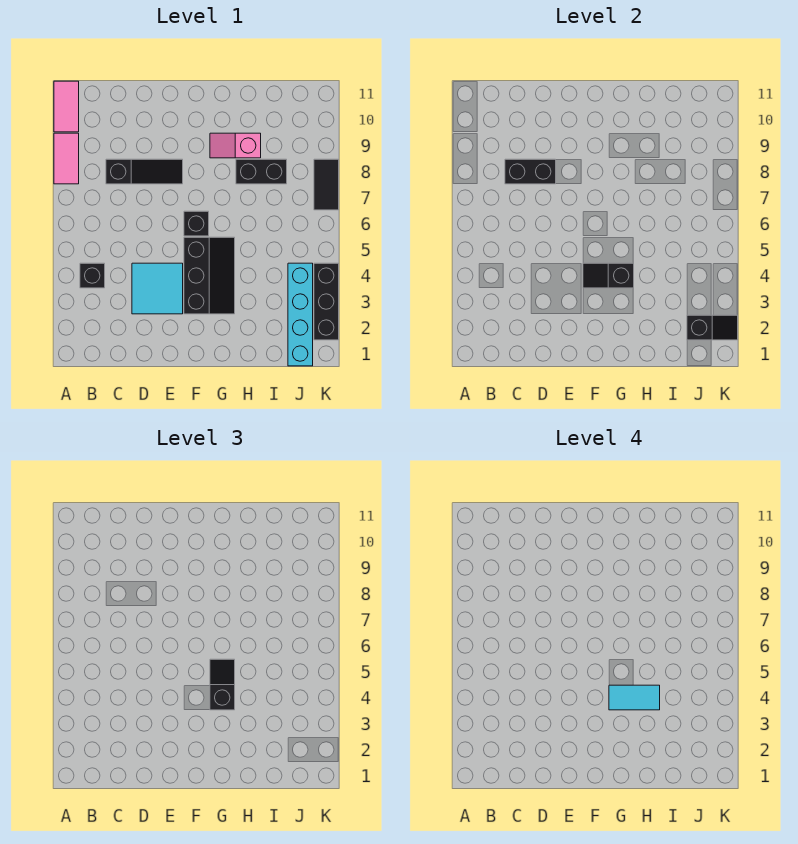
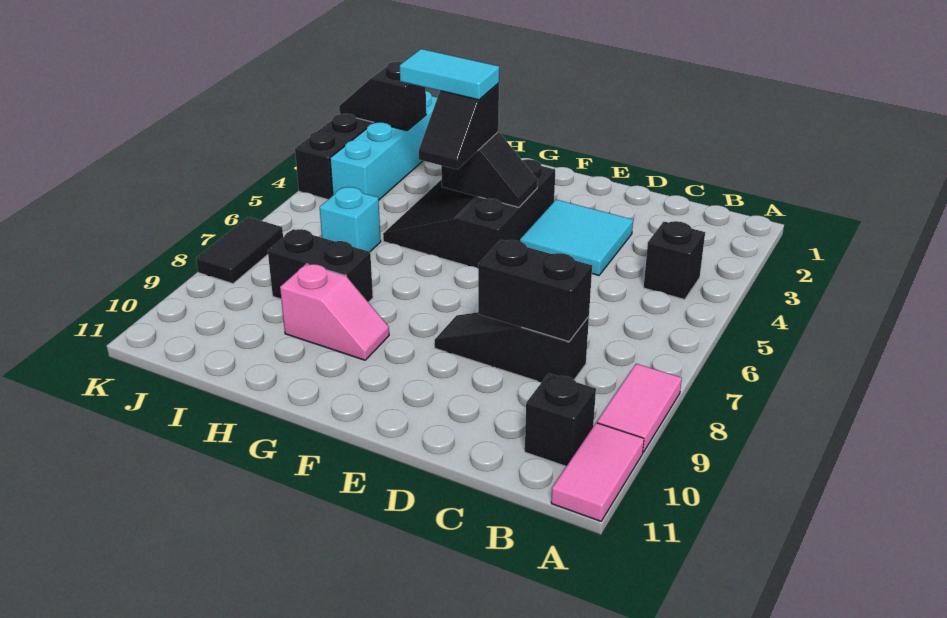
black 2x3 slope [184,237,235,314] -> black 3x3 slope [383,159,555,268]
black 1x1 brick [184,211,209,236] -> black 1x1 brick moved to [525,373,596,466]
none -> cyan 1x1 brick [320,187,381,252]

